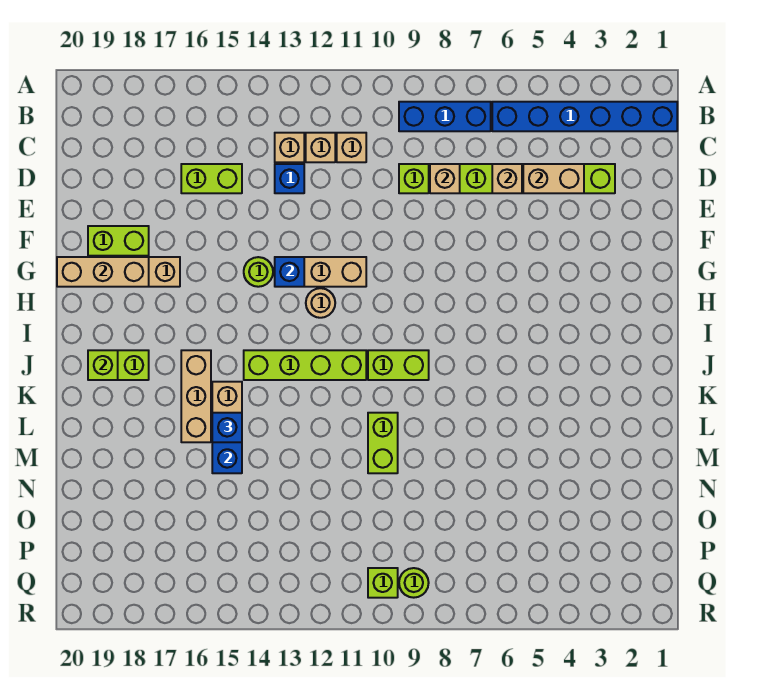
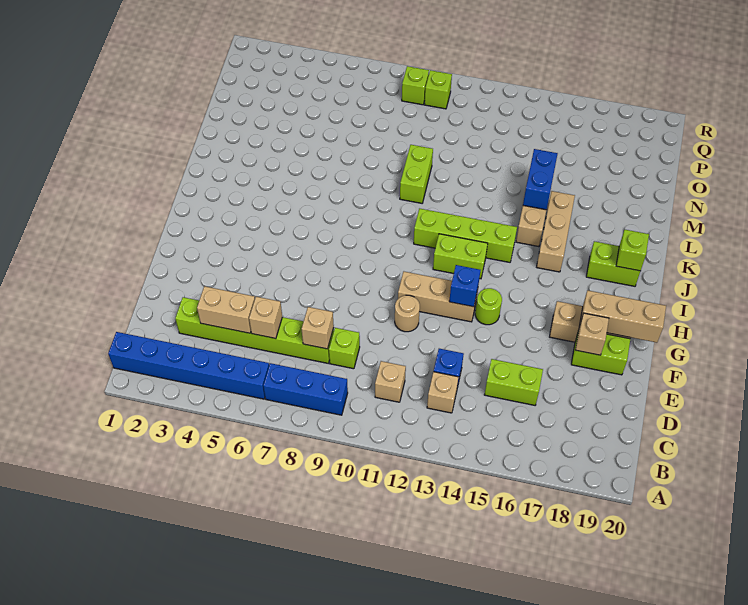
tan 1x1 brick [306,133,335,162] -> tan 1x1 brick moved to [575,313,609,355]
tan 1x1 round brick [306,288,335,318] -> tan 1x1 round brick moved to [395,295,420,332]
lime 1x2 brick [368,350,429,380] -> lime 1x2 brick moved to [433,234,488,279]
blue 1x1 brick [212,413,242,442] -> none
lime 1x1 round brick [399,568,429,598] -> lime 1x1 brick [402,66,429,105]

